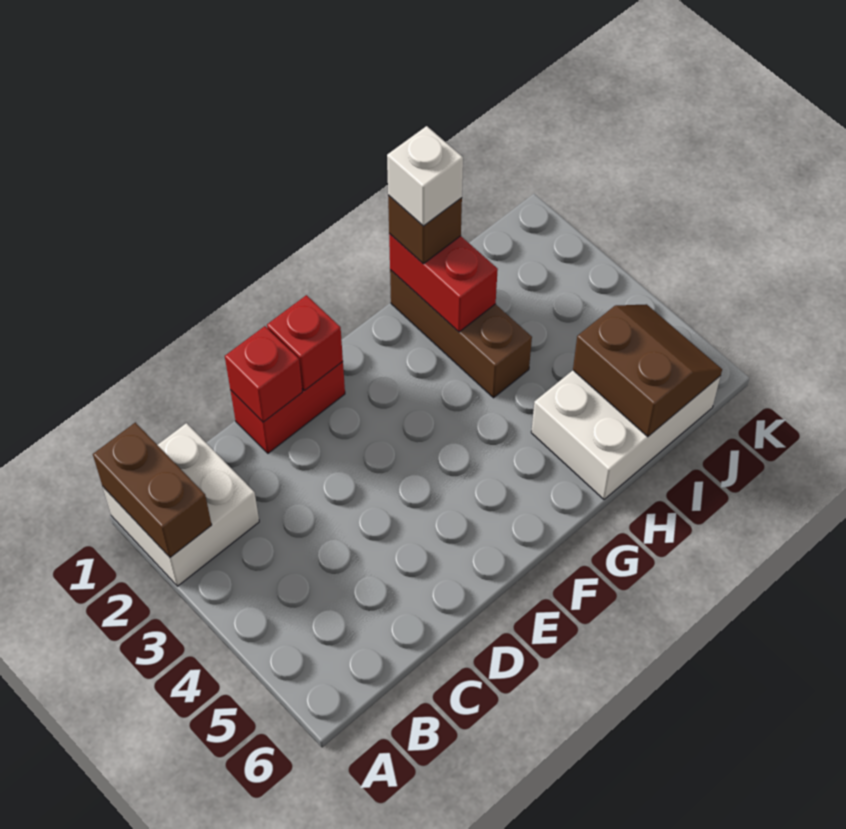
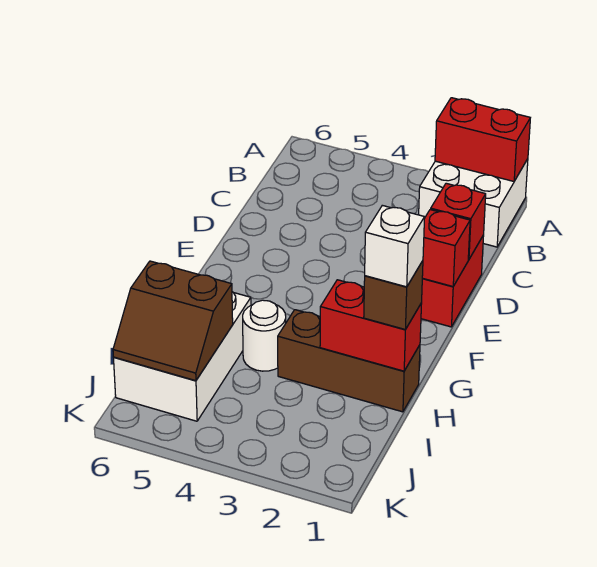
brown 1x2 brick [93,422,212,557] -> red 1x2 brick [435,98,530,181]
none -> white 1x1 round brick [243,300,286,371]

